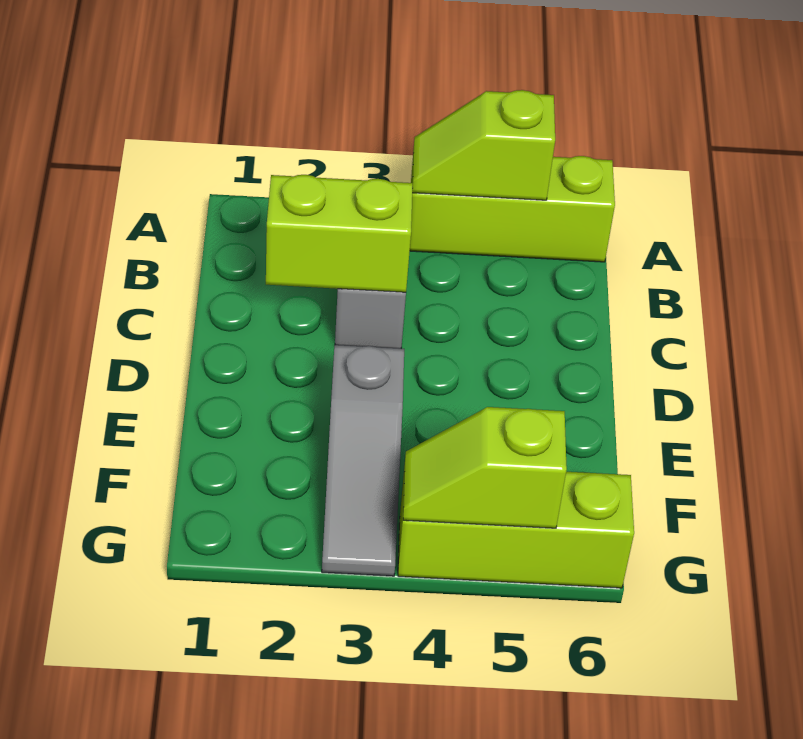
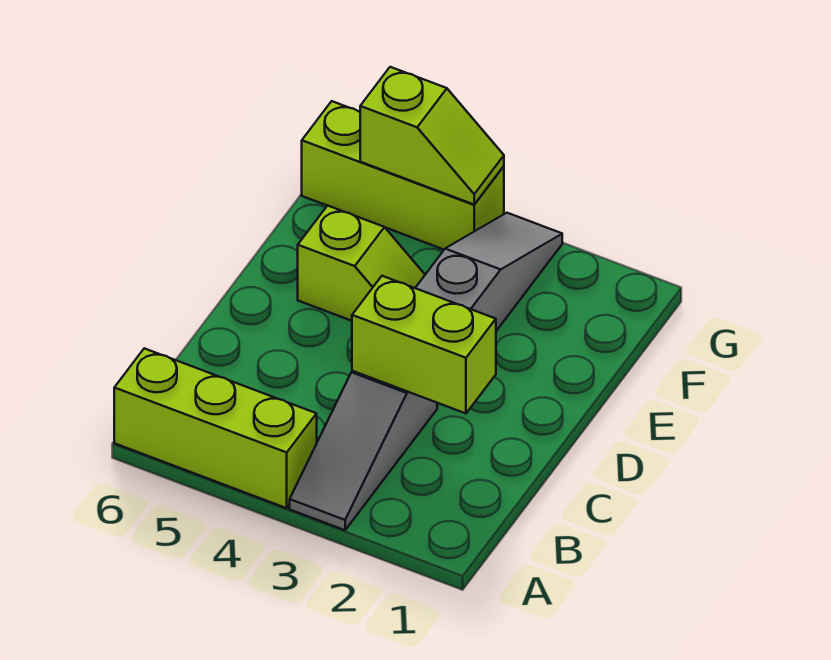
lime 1x2 slope [412,90,555,200] -> lime 1x2 slope moved to [298,206,425,321]

